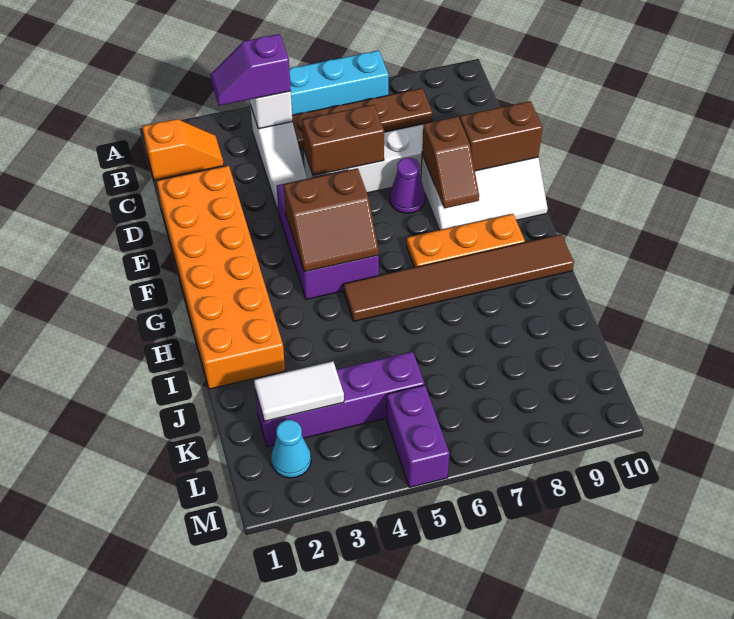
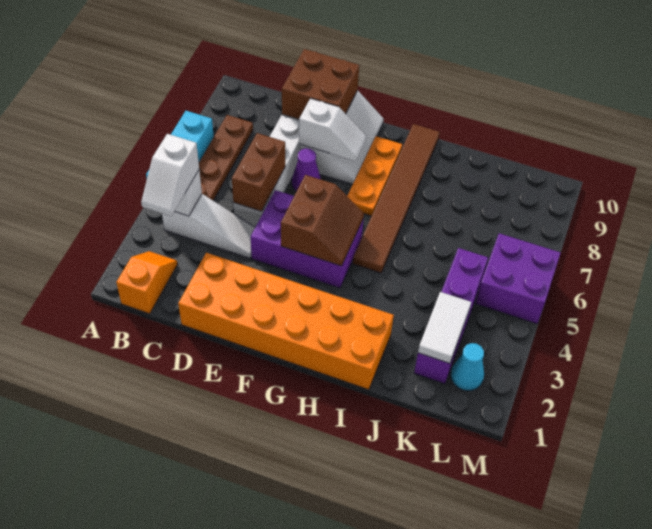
purple 1x2 slope [210,34,291,106] -> white 1x2 slope [141,134,199,216]
brown 1x2 slope [422,116,479,209] -> white 1x2 slope [299,98,366,161]
brown 1x2 brick [460,101,543,171] -> brown 2x2 brick [282,49,359,119]
purple 1x2 brick [386,385,450,487] -> purple 2x2 brick [476,233,561,324]

